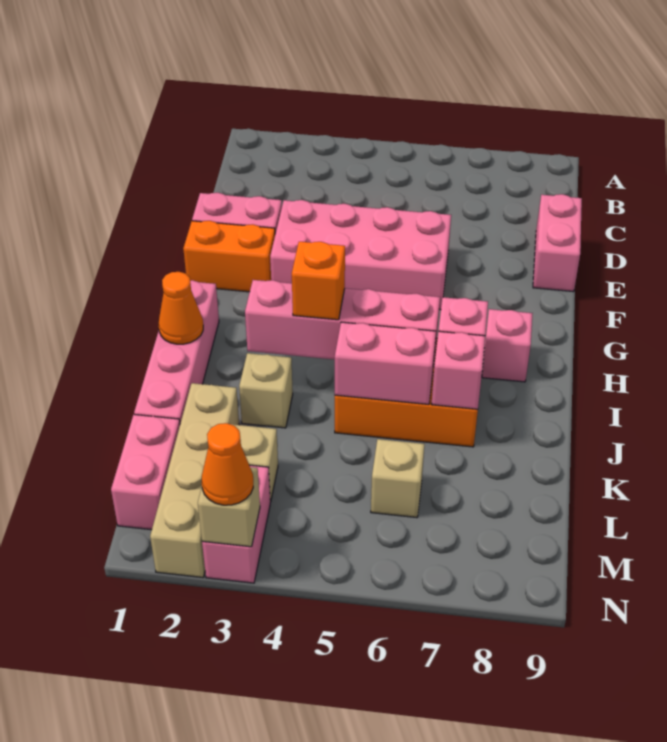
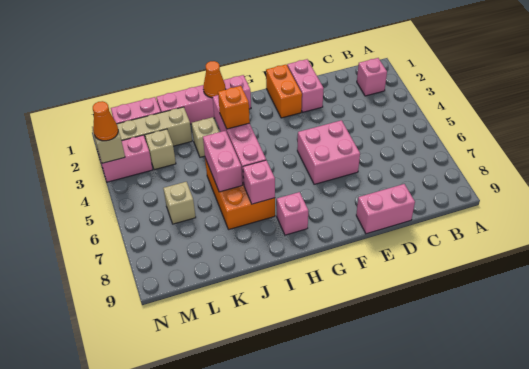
pink 2x4 brick [270,200,451,310] -> pink 2x2 brick [297,120,360,184]
pink 1x1 brick [432,331,485,409] -> pink 1x1 brick moved to [357,58,387,96]

